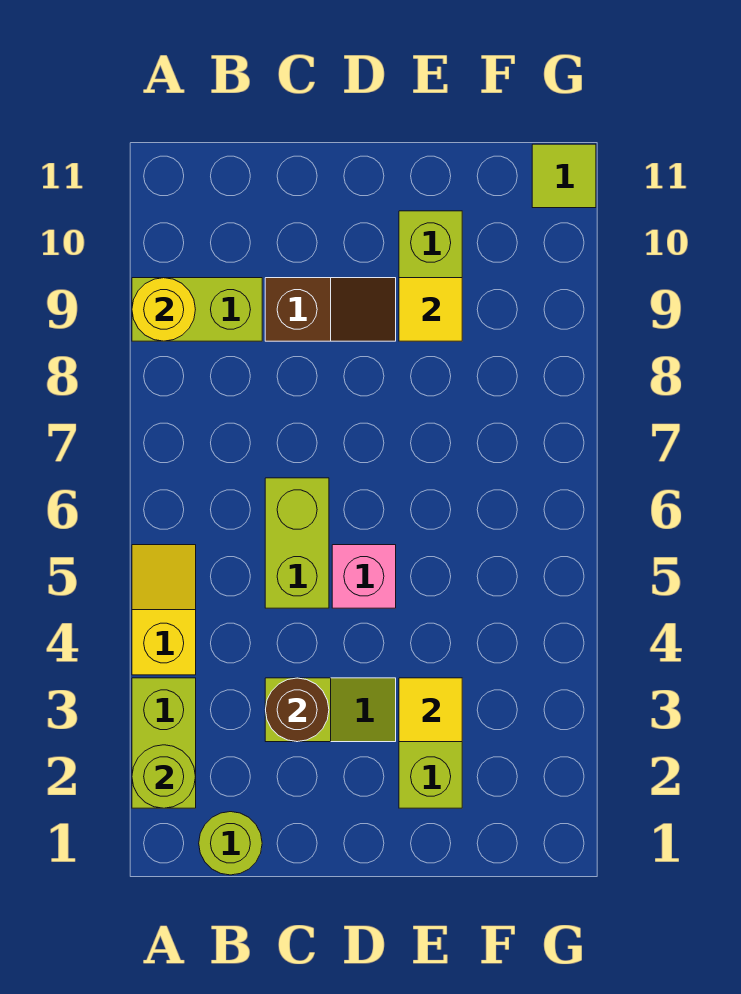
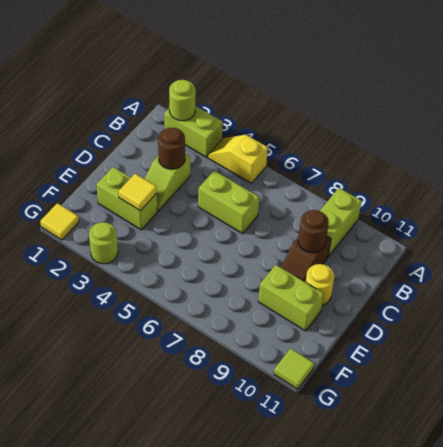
yellow 1x2 slope [132,545,196,675] -> yellow 1x2 slope turned to [208,135,268,183]
yellow 1x1 round brick [132,278,195,341] -> yellow 1x1 round brick moved to [305,264,334,305]
lime 1x1 round brick [199,812,262,875] -> lime 1x1 round brick moved to [89,222,118,264]
none -> brown 1x1 round brick [298,210,329,253]
pink 1x1 brick [332,545,396,608] -> none
yellow 1x1 tile [399,278,462,341] -> yellow 1x1 tile moved to [40,203,79,240]

